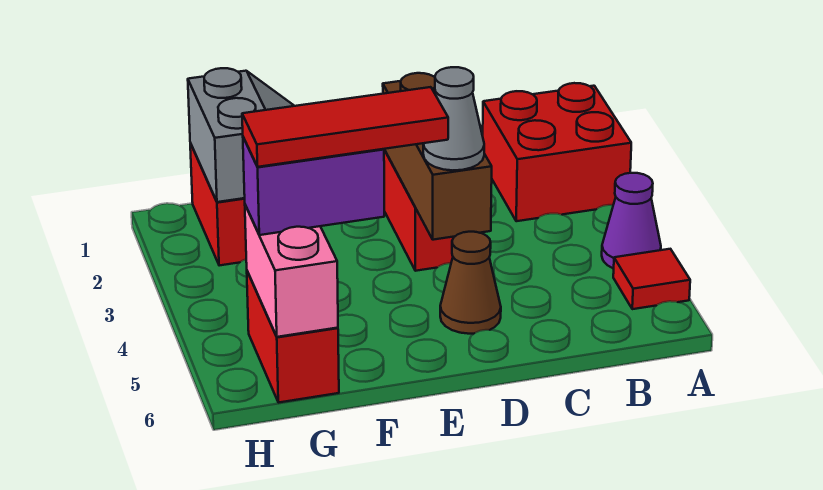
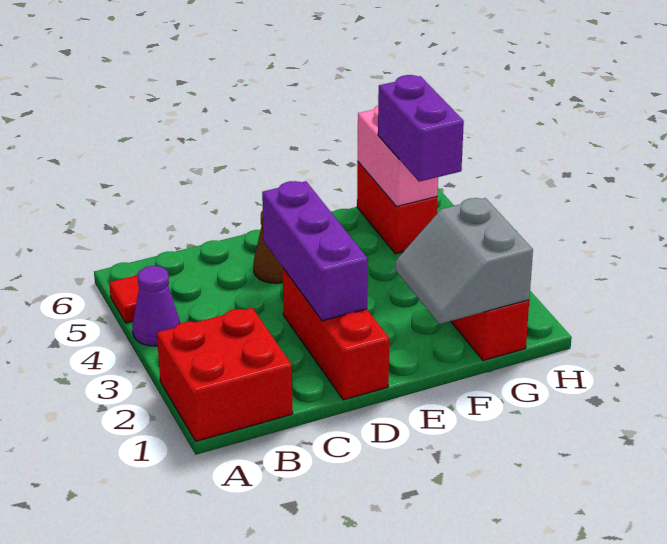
brown 1x3 brick [383,73,492,240] -> purple 1x3 brick [262,181,368,321]
grey 1x1 cone [423,67,484,170] -> none
red 1x3 tile [242,87,448,167] -> none
purple 1x2 brick [243,137,384,235] -> purple 1x2 brick turned to [378,75,464,182]

